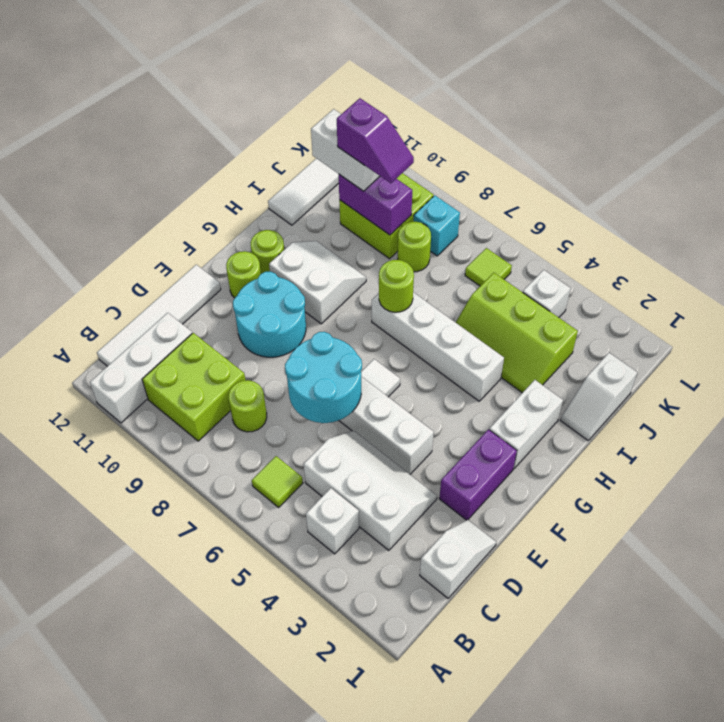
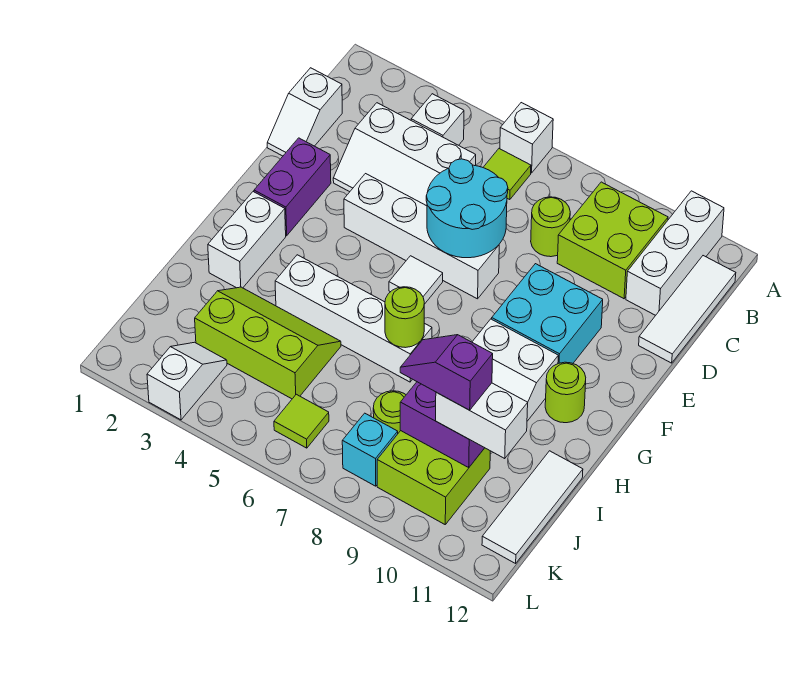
white 1x4 tile [97,265,221,366] -> white 1x3 tile [639,256,736,363]
cyan 2x2 round brick [233,272,306,357] -> cyan 2x2 brick [492,264,603,364]
lime 1x1 round brick [226,251,261,298] -> none
white 1x2 slope [560,353,637,440] -> white 1x2 slope moved to [147,342,227,420]
white 1x1 brick [523,270,570,317] -> white 1x1 brick moved to [500,103,553,173]

